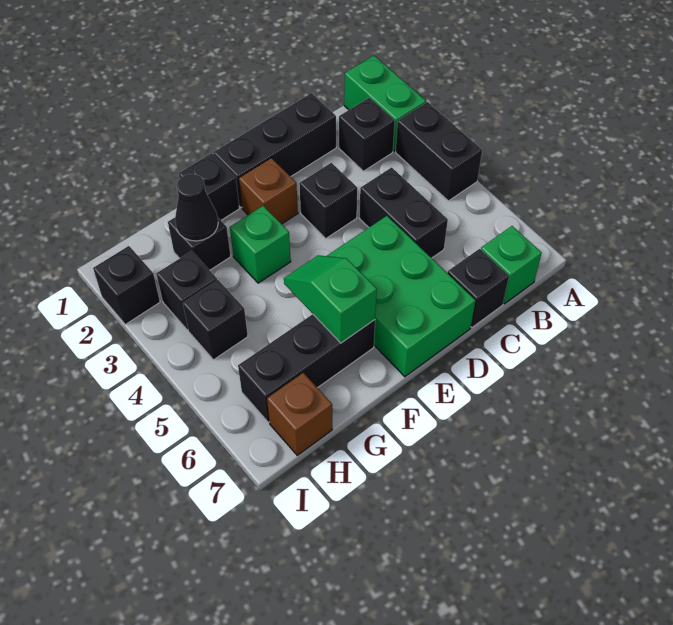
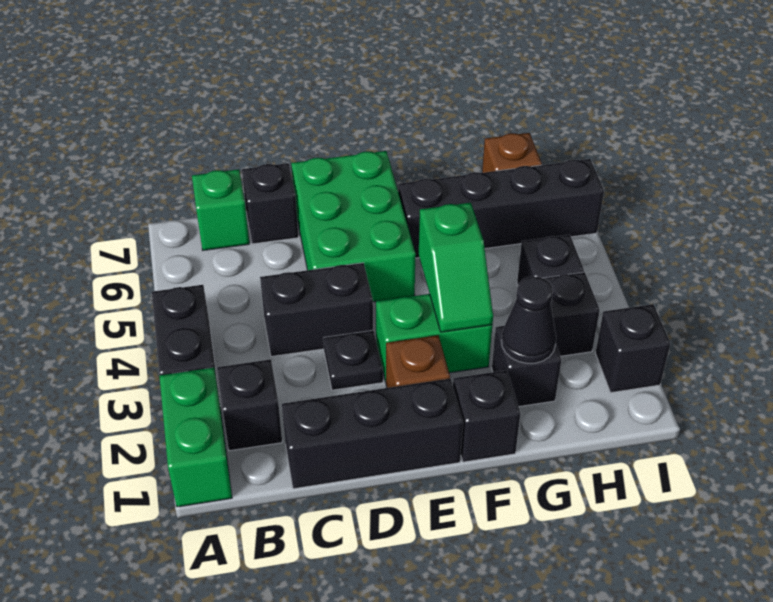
black 1x2 brick [359,167,448,258] -> black 1x2 brick turned to [260,263,373,356]
black 1x1 brick [299,163,357,238] -> black 1x1 plate [323,331,383,390]
green 1x1 brick [230,206,291,283] -> green 1x2 brick [376,294,492,382]
green 1x2 slope [284,255,377,343] -> green 1x2 slope moved to [419,203,493,332]
black 1x3 brick [238,314,375,422] -> black 1x4 brick [398,159,604,258]

